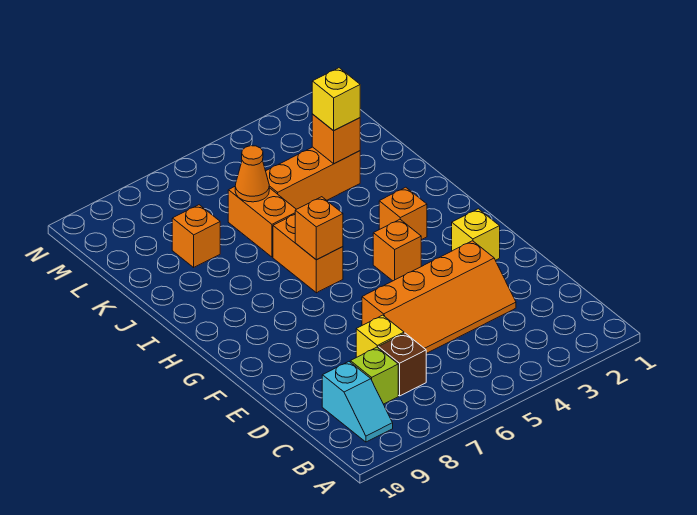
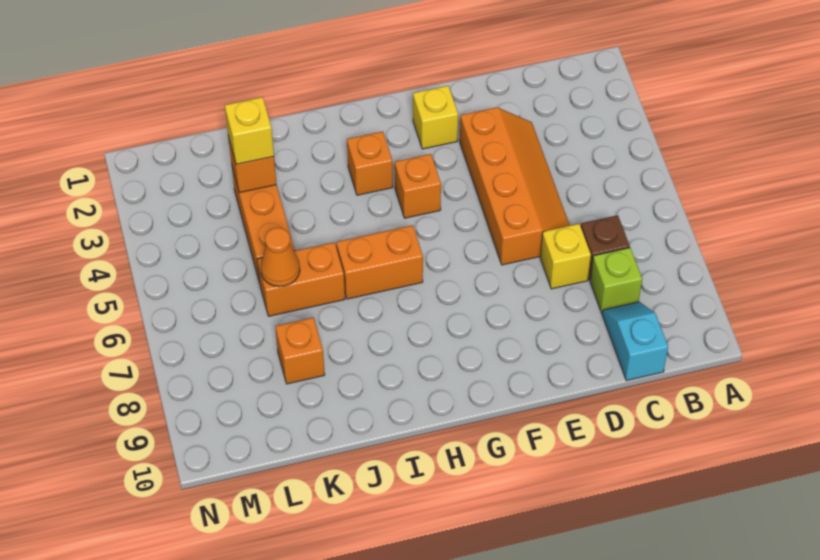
cyan 1x2 slope [322,362,393,442] -> cyan 1x2 slope turned to [602,302,668,381]
orange 1x1 brick [295,197,343,260] -> none

